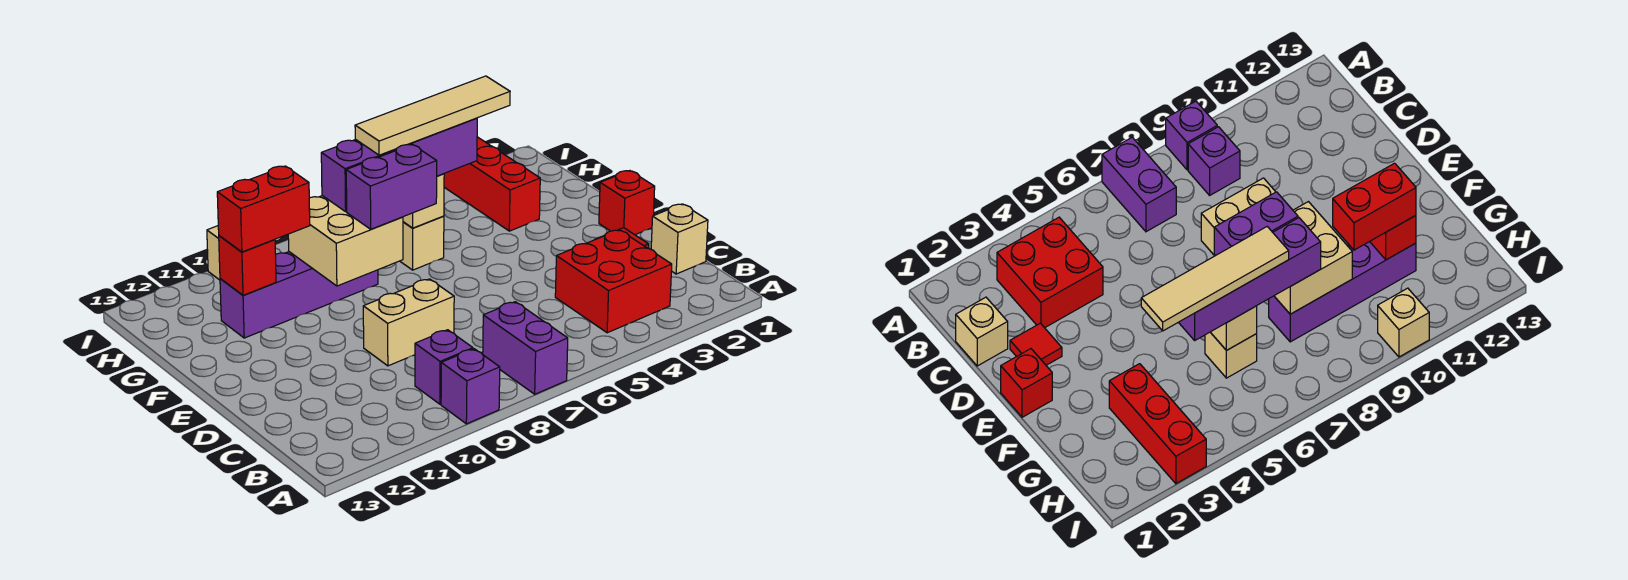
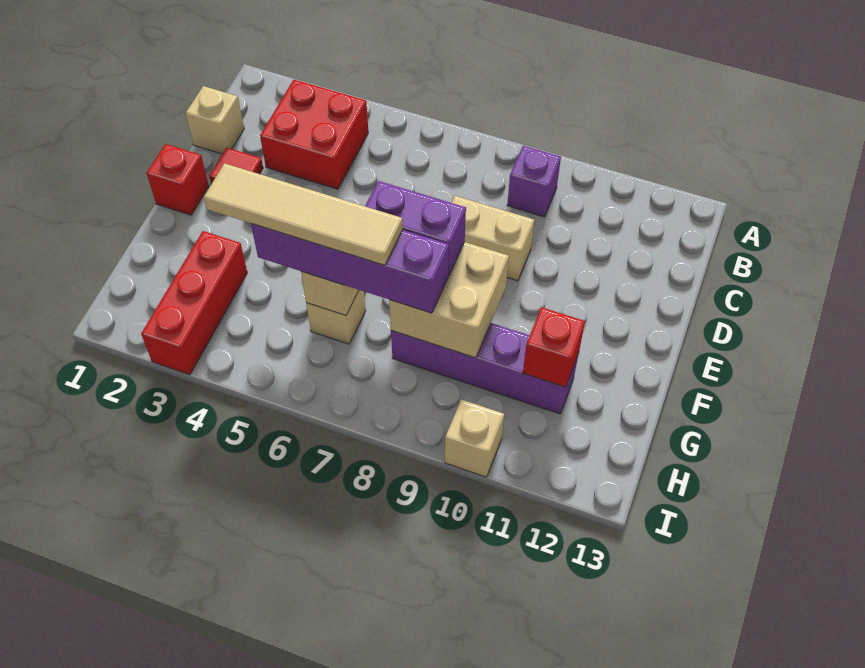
purple 1x2 brick [483,302,568,394] -> none
purple 1x1 brick [441,349,500,424] -> none
red 1x2 brick [217,166,310,252] -> none

